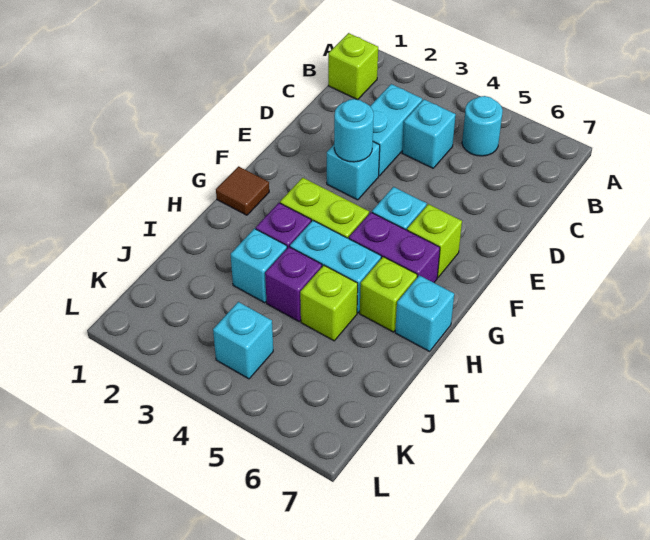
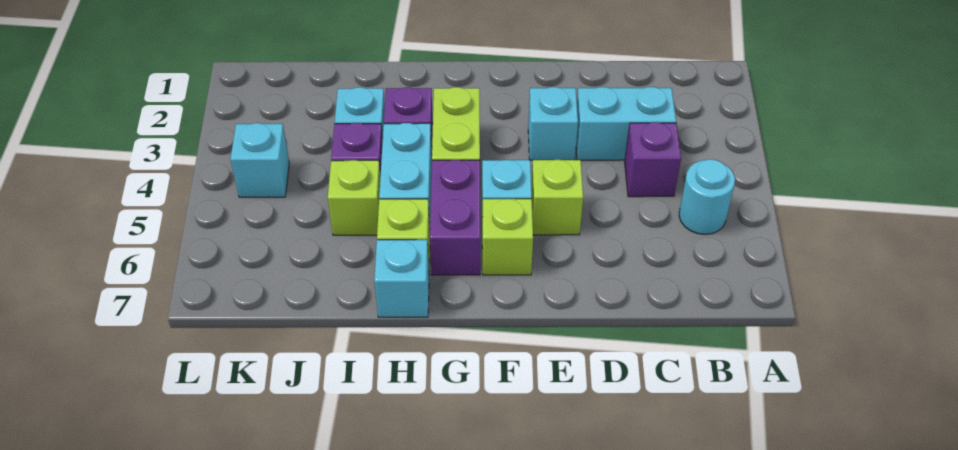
lime 1x1 brick [328,33,378,100] -> lime 1x1 brick moved to [531,160,583,235]
cyan 1x1 brick [402,99,456,168] -> purple 1x1 brick [625,122,681,197]
cyan 1x1 round brick [334,99,374,162] -> none
brown 1x1 tile [216,166,269,215] -> none

